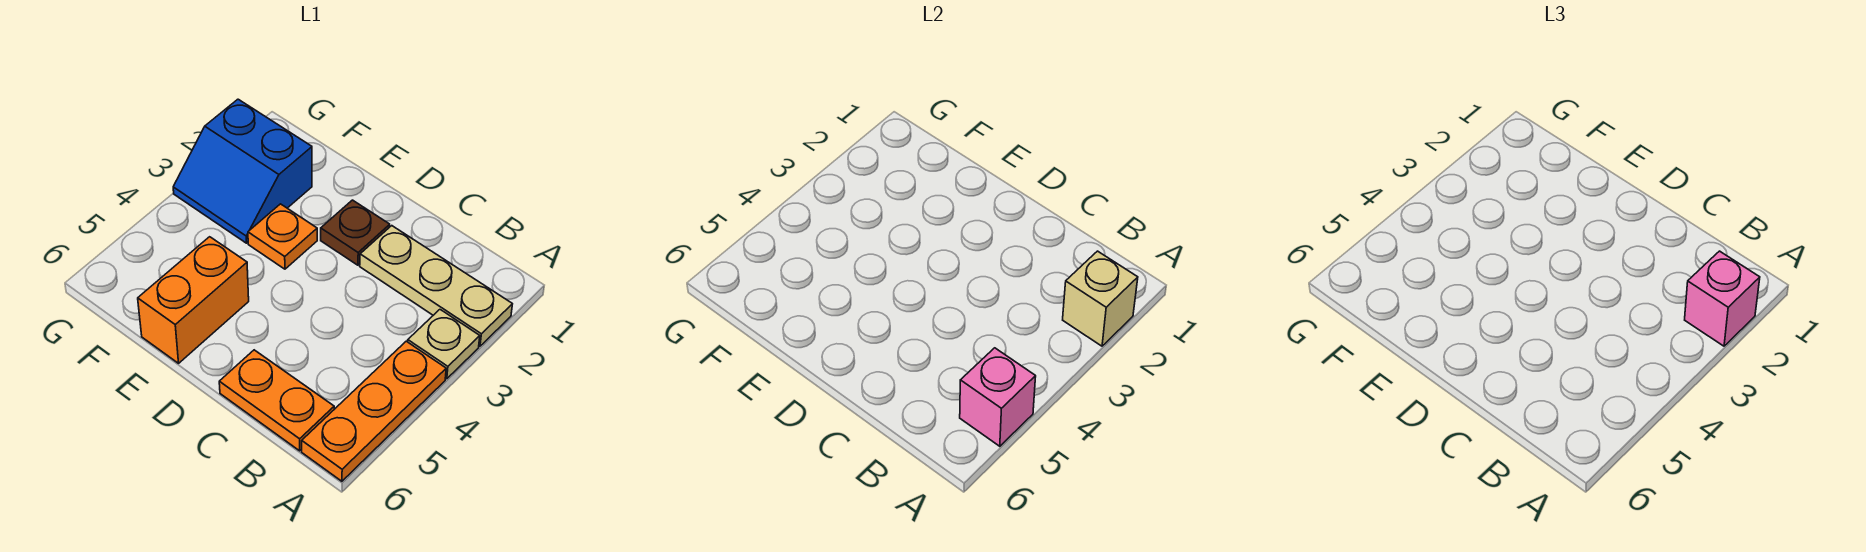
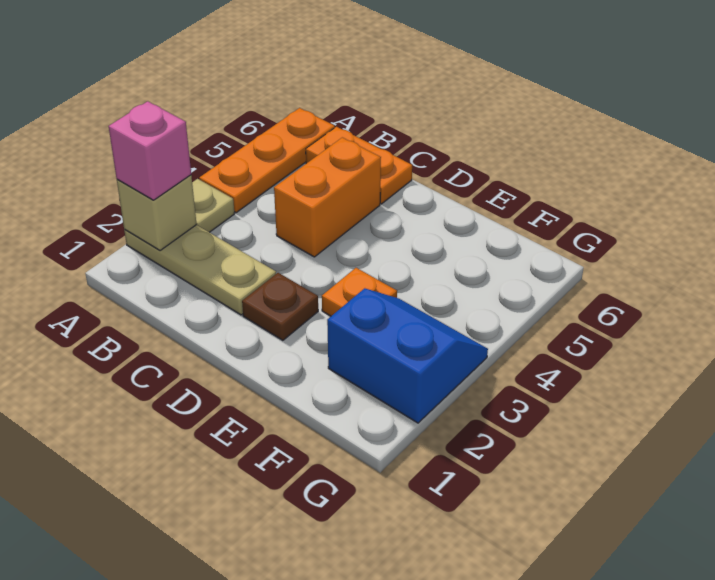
pink 1x1 brick [960,348,1036,446] -> none
orange 1x2 brick [138,237,249,363] -> orange 1x2 brick moved to [274,137,381,257]

